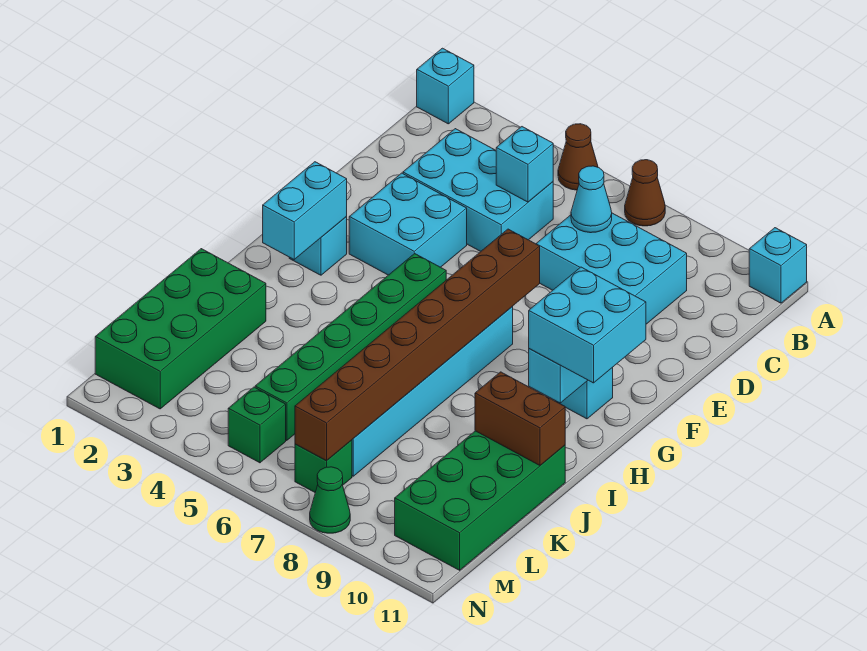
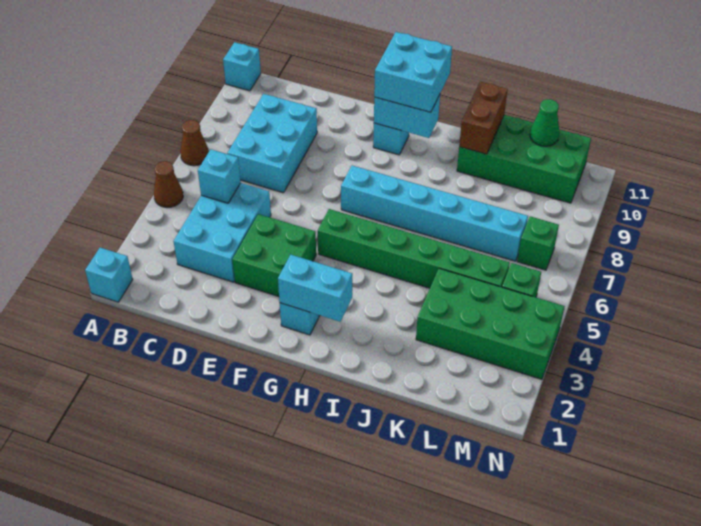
cyan 1x1 cone [571,166,612,233] -> none
cyan 2x2 brick [349,173,467,275] -> green 2x2 brick [232,214,316,296]
brown 1x8 brick [295,229,540,461] -> none
green 2x4 brick [95,249,266,409] -> green 2x4 brick moved to [416,268,565,379]
green 1x1 cone [310,467,350,533] -> green 1x1 cone moved to [530,99,559,146]

